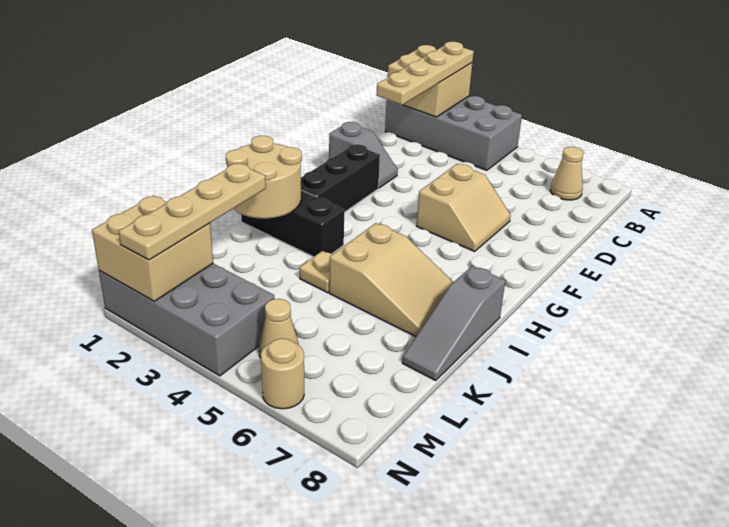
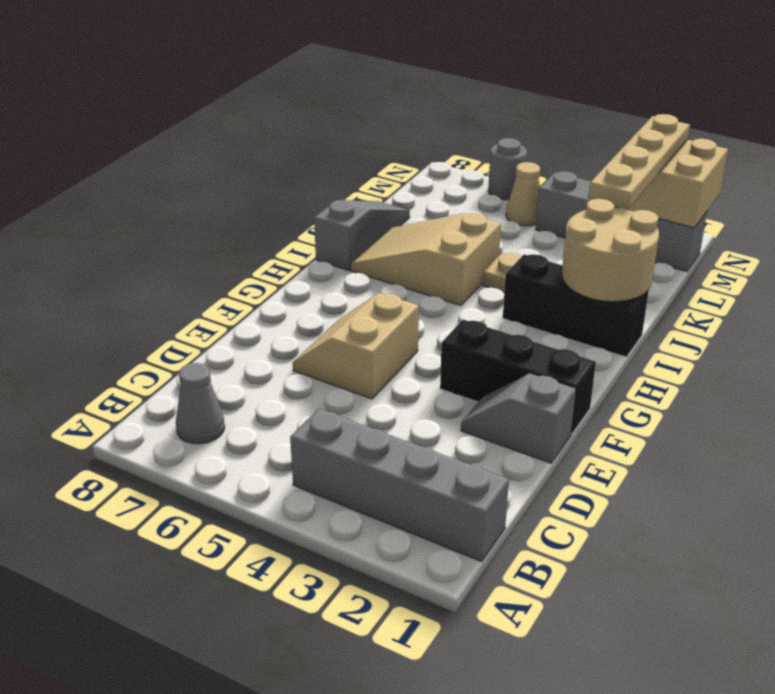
grey 2x4 brick [385,96,522,171] -> grey 1x4 brick [290,409,509,562]
tan 2x2 brick [388,45,472,117] -> none
tan 1x4 plate [377,42,474,105] -> none
tan 1x1 cone [550,147,584,200] -> grey 1x1 cone [176,363,225,444]
black 1x3 brick [301,144,380,212] -> black 1x3 brick turned to [440,320,596,434]
grey 2x4 brick [99,264,275,376] -> grey 1x4 brick [536,171,707,271]
tan 1x1 round brick [261,339,304,409] -> grey 1x1 round brick [488,138,527,200]

